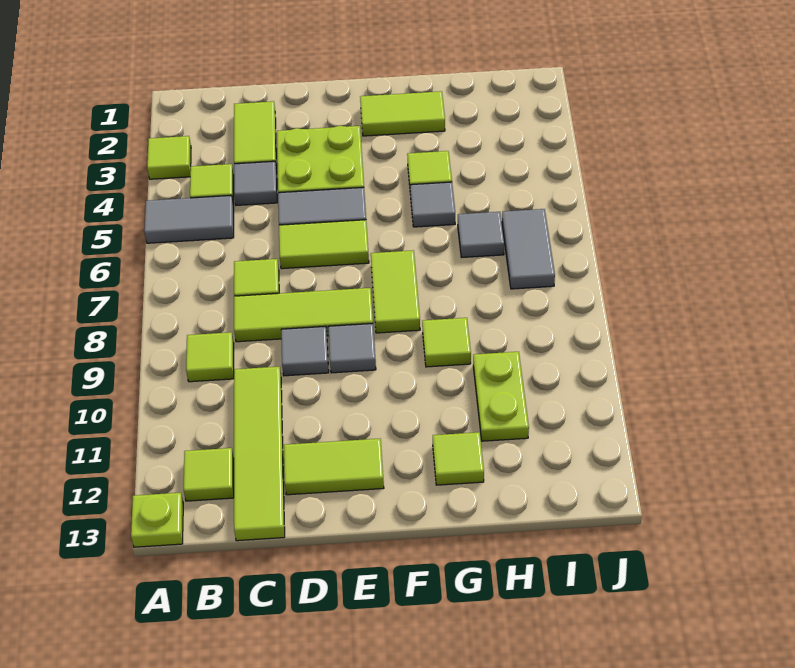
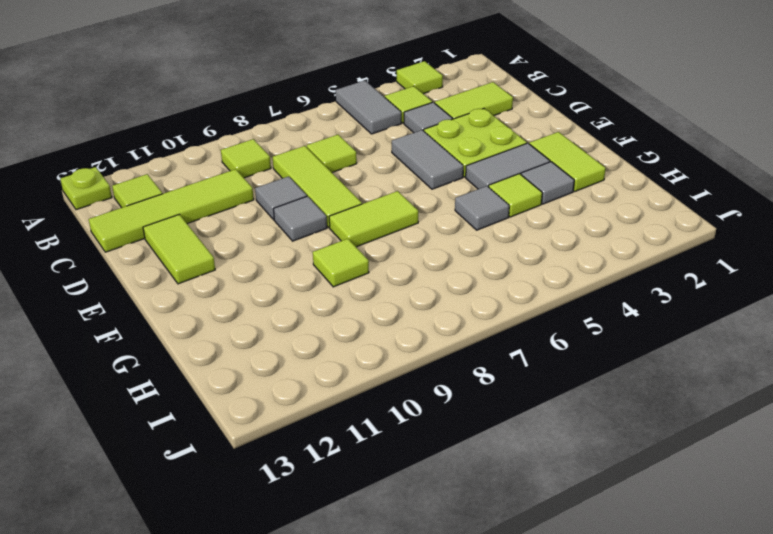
lime 1x2 tile [279,220,369,269] -> none
lime 1x1 tile [433,432,484,485] -> none
grey 1x1 tile [458,212,504,257] -> grey 1x1 tile moved to [521,162,574,204]
lime 1x2 plate [473,352,529,441] -> none
grey 1x2 tile [502,209,555,289] -> grey 1x2 tile moved to [466,143,550,189]

